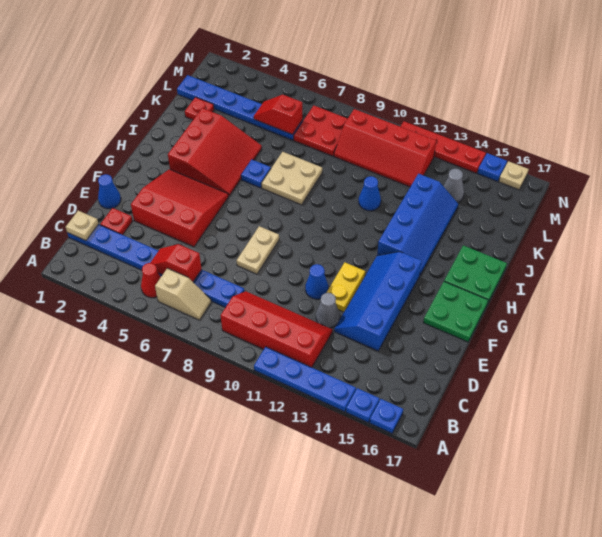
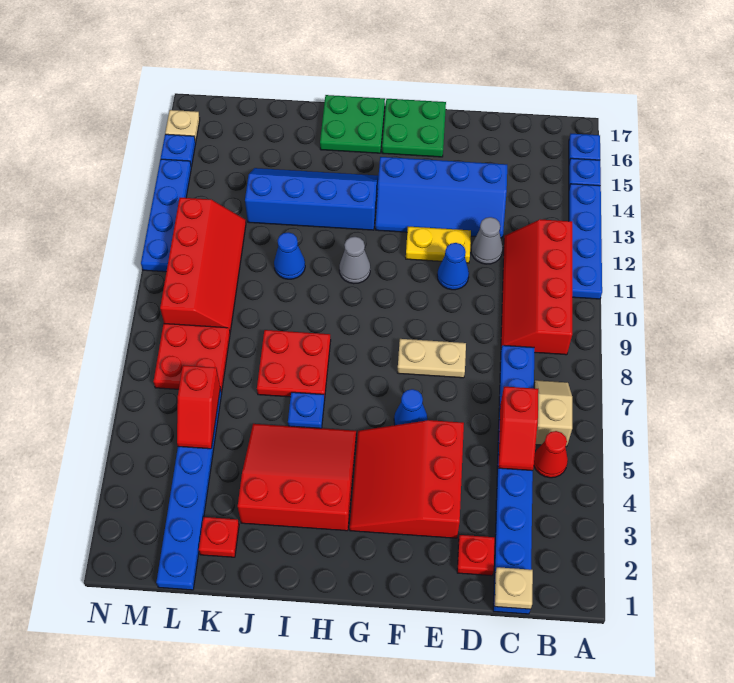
blue 1x1 cone [98,174,121,209] -> blue 1x1 cone moved to [394,389,427,425]
tan 2x2 plate [261,152,322,205] -> red 2x2 plate [257,330,331,399]
grey 1x1 cone [444,169,464,202] -> grey 1x1 cone moved to [339,237,370,284]
red 1x4 plate [400,121,486,173] -> blue 1x4 plate [141,159,191,272]

